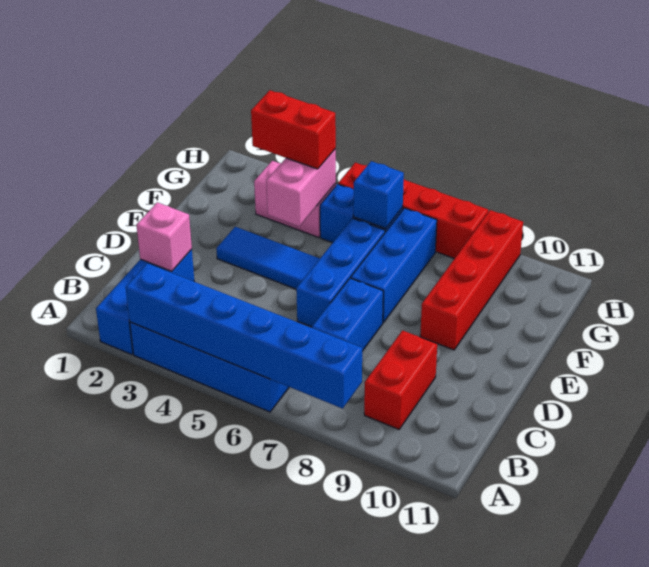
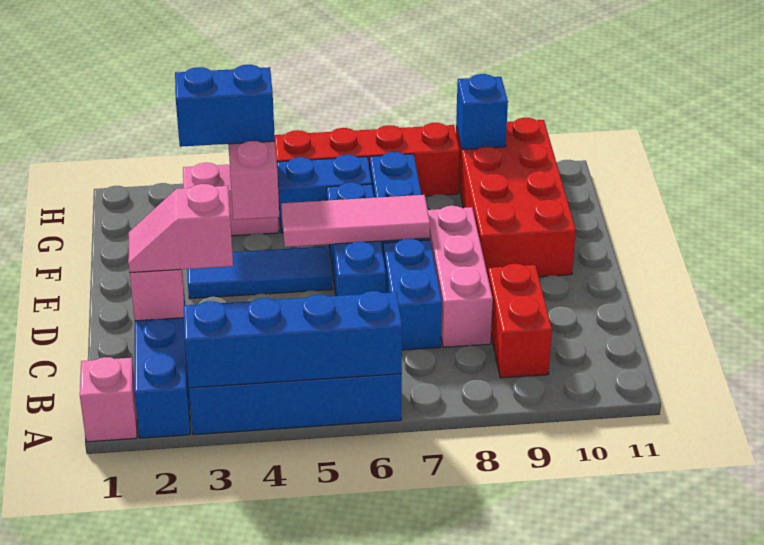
none -> pink 1x1 brick [80,357,137,442]
blue 1x6 brick [126,263,362,408] -> blue 1x4 brick [184,291,402,388]
none -> pink 1x2 slope [128,184,233,273]
none -> pink 1x3 brick [428,206,493,347]
none -> pink 1x3 tile [281,195,430,247]
red 1x4 brick [420,210,523,350] -> red 2x4 brick [456,118,576,277]
red 1x2 brick [251,90,336,169] -> blue 1x2 brick [175,65,275,147]
blue 1x1 brick [353,161,404,229] -> blue 1x1 brick moved to [456,74,508,149]

